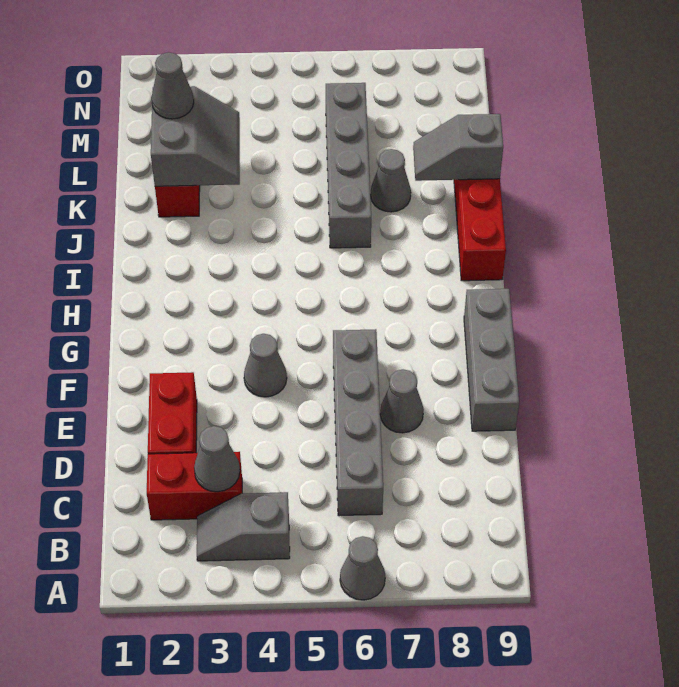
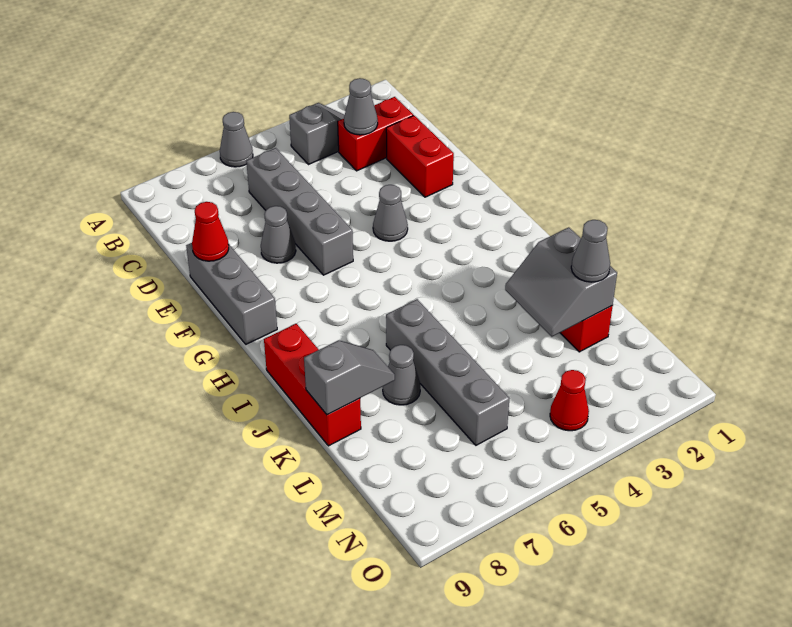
none -> red 1x1 cone [192,202,229,261]
none -> red 1x1 cone [550,370,589,431]

